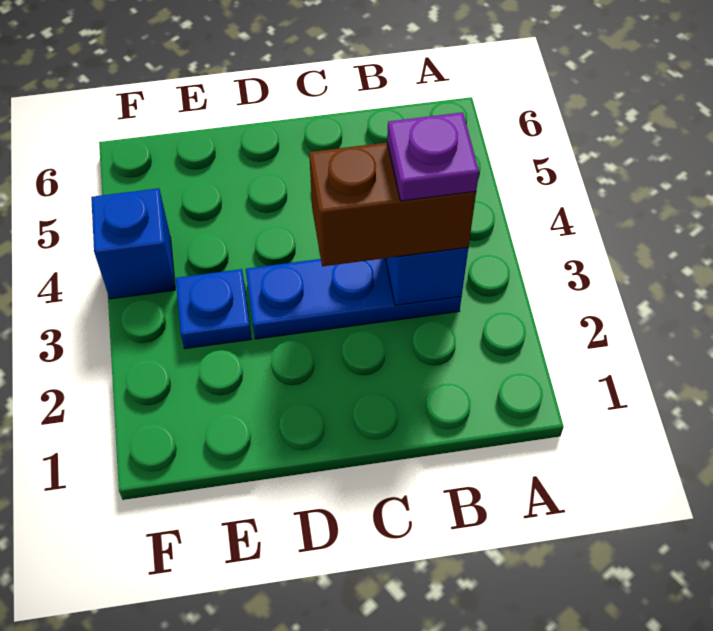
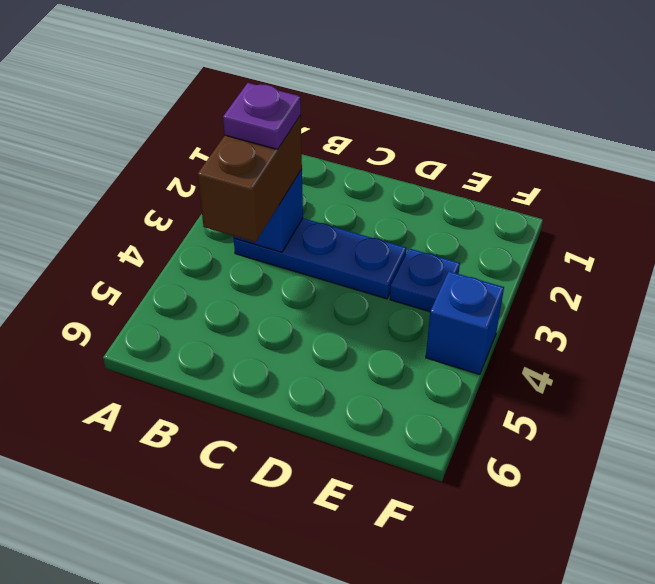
brown 1x2 brick [309,143,476,266] -> brown 1x2 brick turned to [198,115,302,242]

